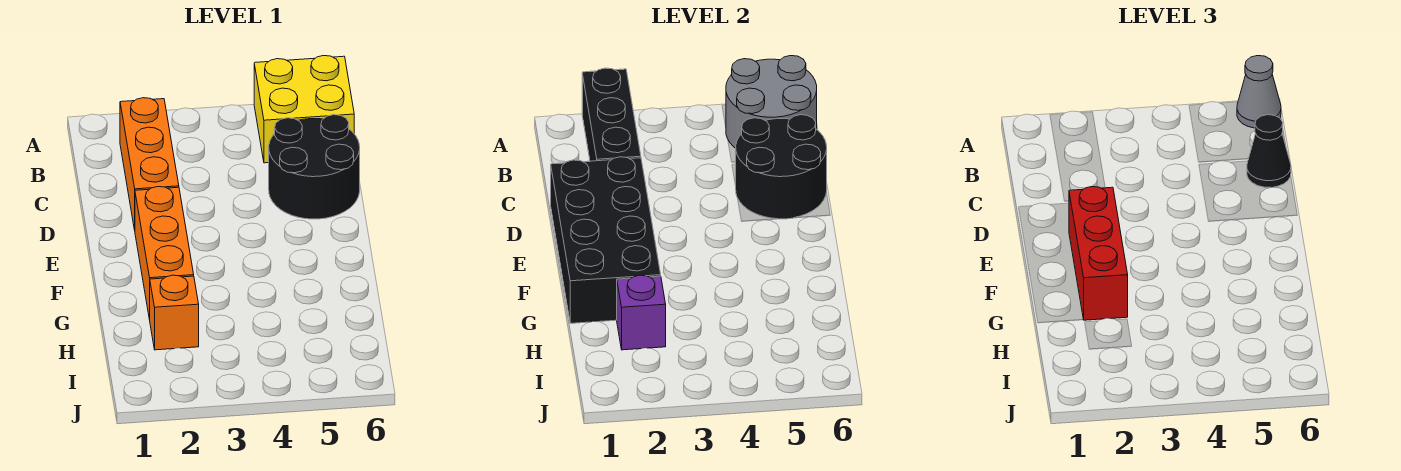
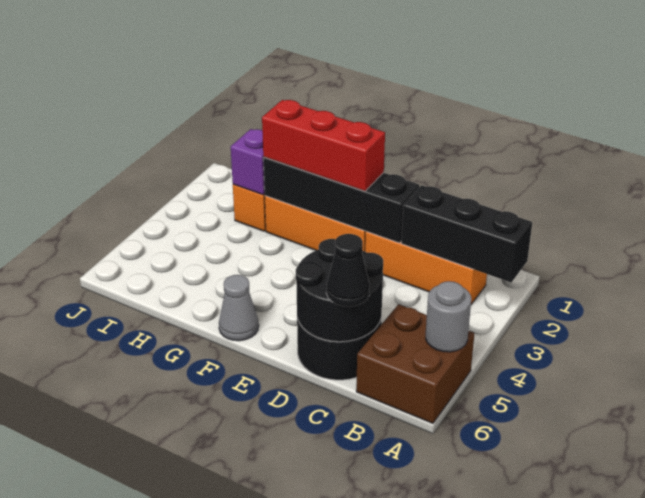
yellow 2x2 brick [254,56,354,163] -> brown 2x2 brick [356,304,475,423]
grey 2x2 round brick [726,56,817,148] -> grey 1x1 round brick [426,281,471,352]
grey 1x1 cone [1237,56,1281,128] -> grey 1x1 cone moved to [219,275,259,341]
black 2x4 brick [551,157,661,323] -> black 1x4 brick [263,157,419,243]

